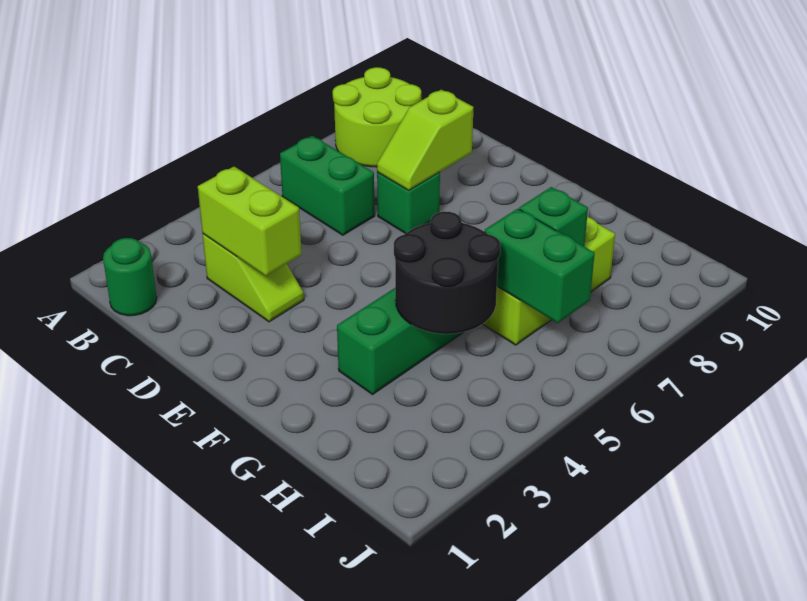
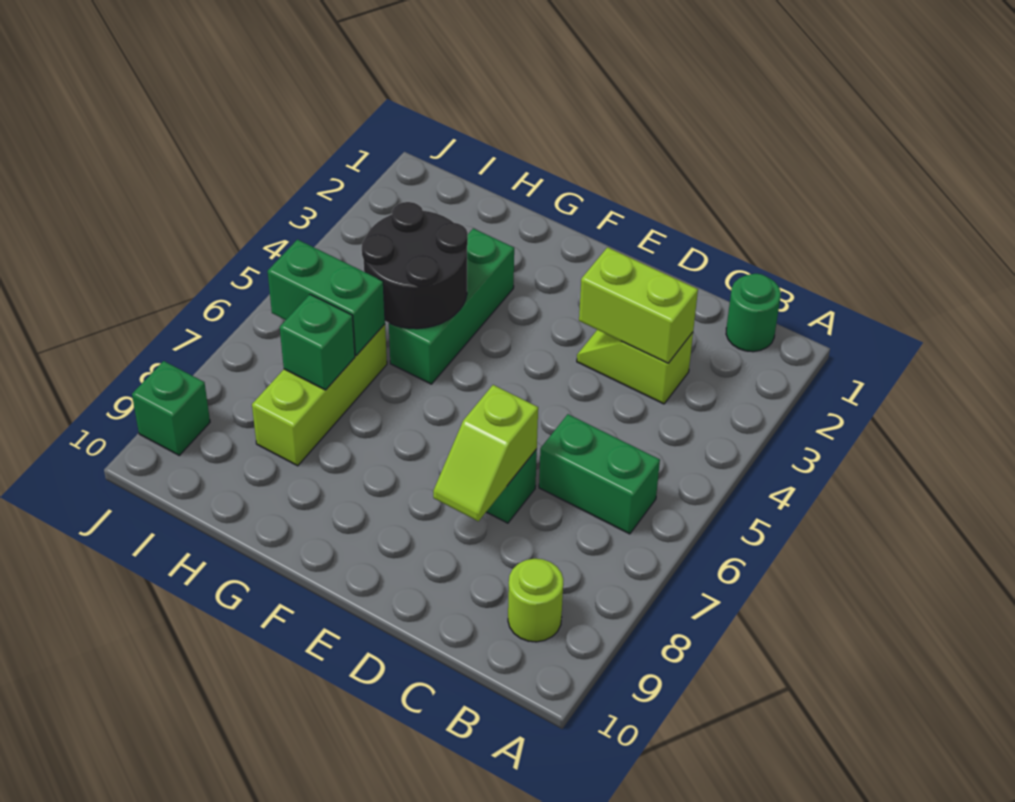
lime 2x2 round brick [333,67,421,167] -> lime 1x1 round brick [508,559,563,642]
lime 1x2 slope [377,90,474,191] -> lime 1x2 slope turned to [433,385,538,521]
none -> green 1x1 brick [132,361,210,455]

